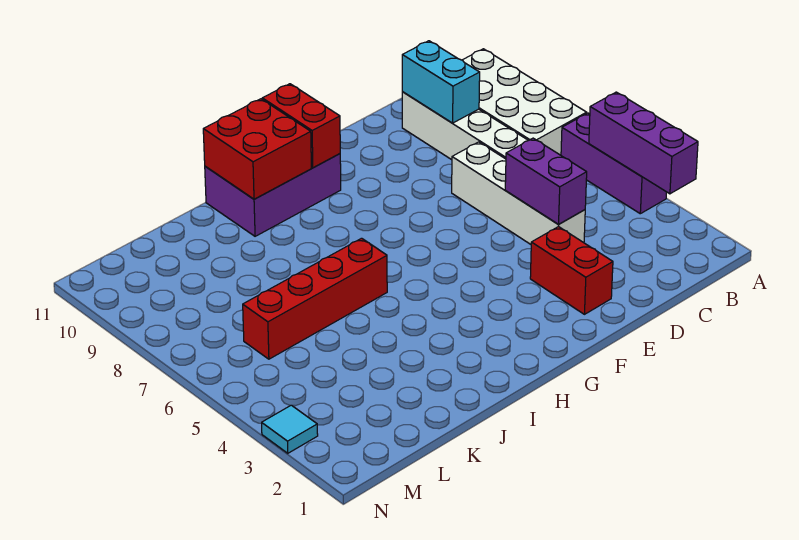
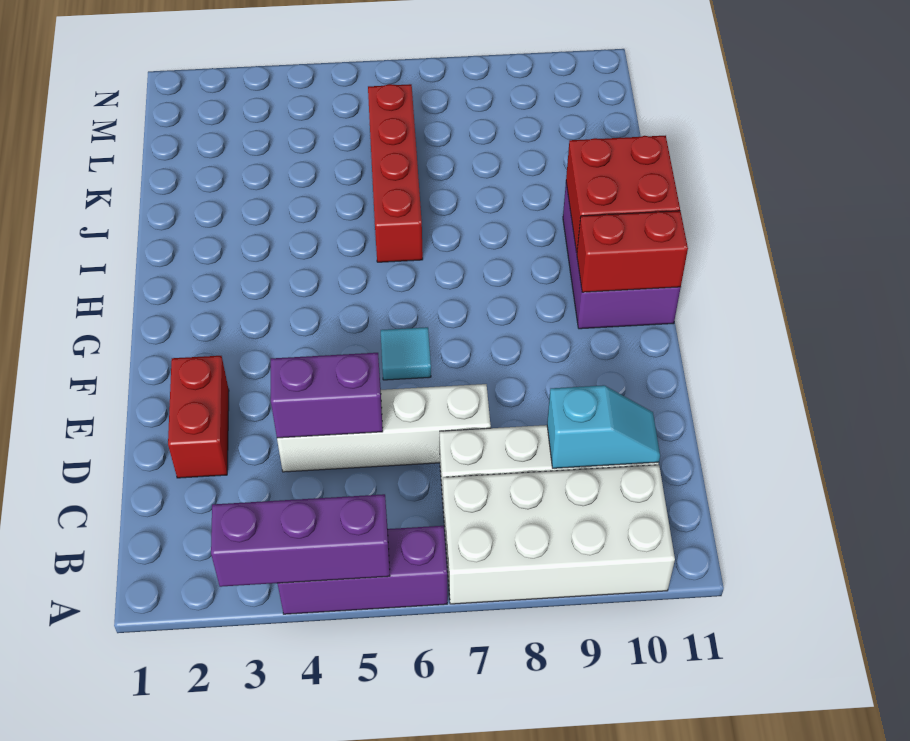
cyan 1x2 brick [402,41,480,123] -> cyan 1x2 slope [547,385,660,468]
red 1x2 brick [530,227,613,314] -> red 1x2 brick turned to [168,356,229,478]
cyan 1x1 tile [262,405,318,453] -> cyan 1x1 tile moved to [381,327,431,380]

